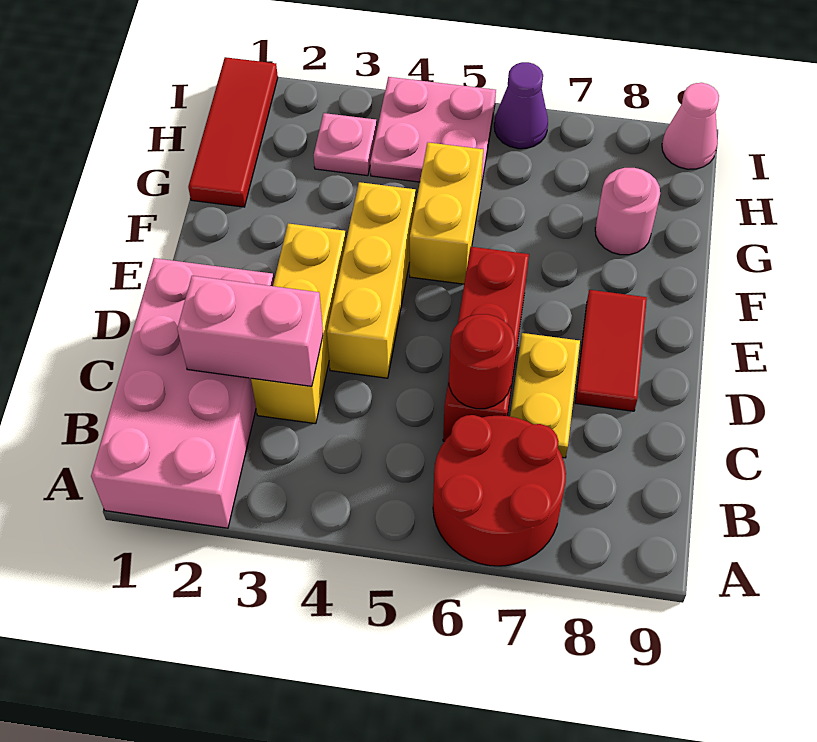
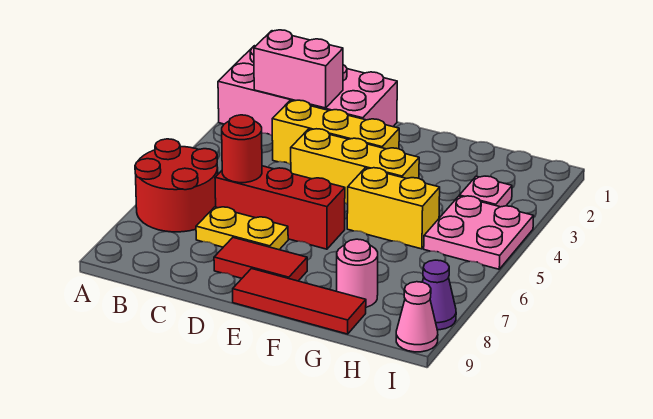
pink 1x2 brick [177,276,323,386] -> pink 1x2 brick turned to [254,30,343,108]
red 1x3 tile [188,57,278,207] -> red 1x3 tile moved to [233,269,366,334]
purple 1x1 cone [494,62,548,149] -> purple 1x1 cone moved to [422,260,456,330]

